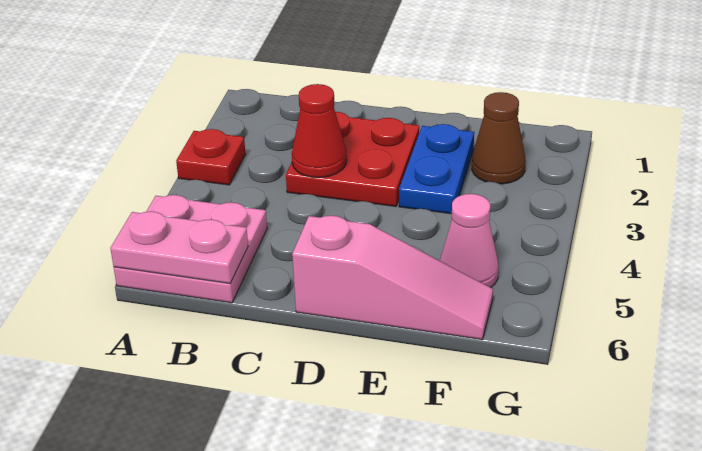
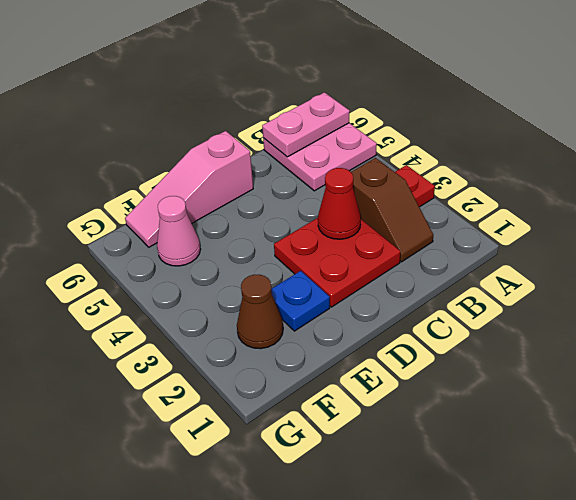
none -> brown 1x2 slope [351,158,433,262]
blue 1x2 plate [399,124,474,214] -> blue 1x1 plate [272,271,330,331]

